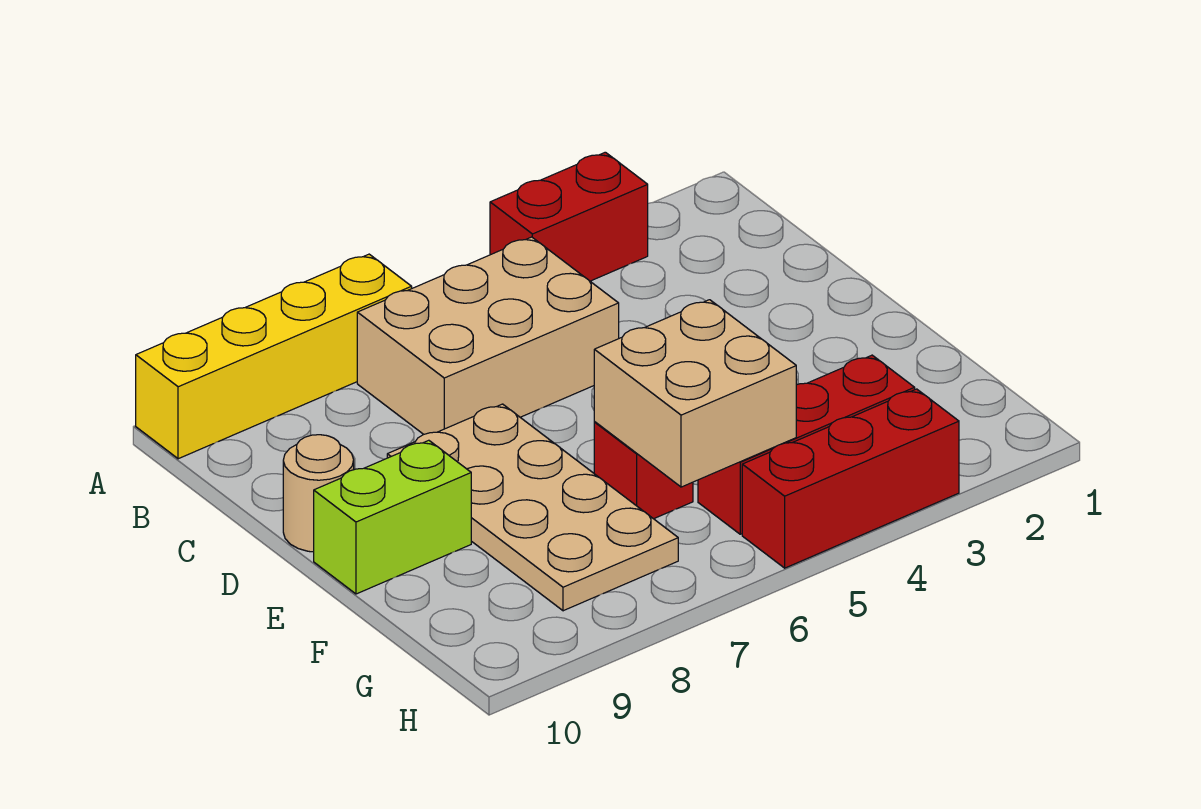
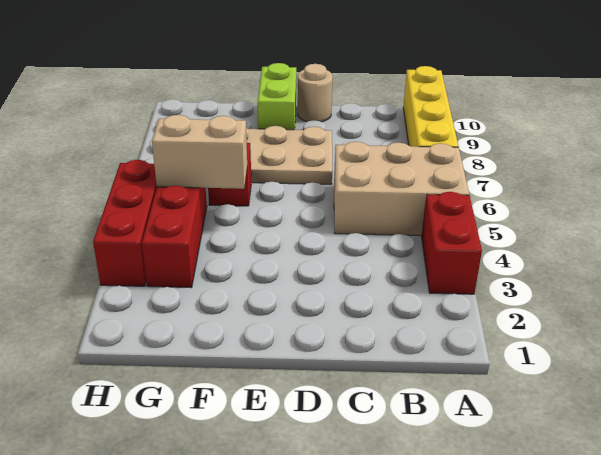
tan 2x3 brick [357,237,619,434] -> tan 2x3 brick turned to [334,142,469,236]
tan 2x2 brick [594,300,796,487] -> tan 1x2 brick [152,115,247,189]

